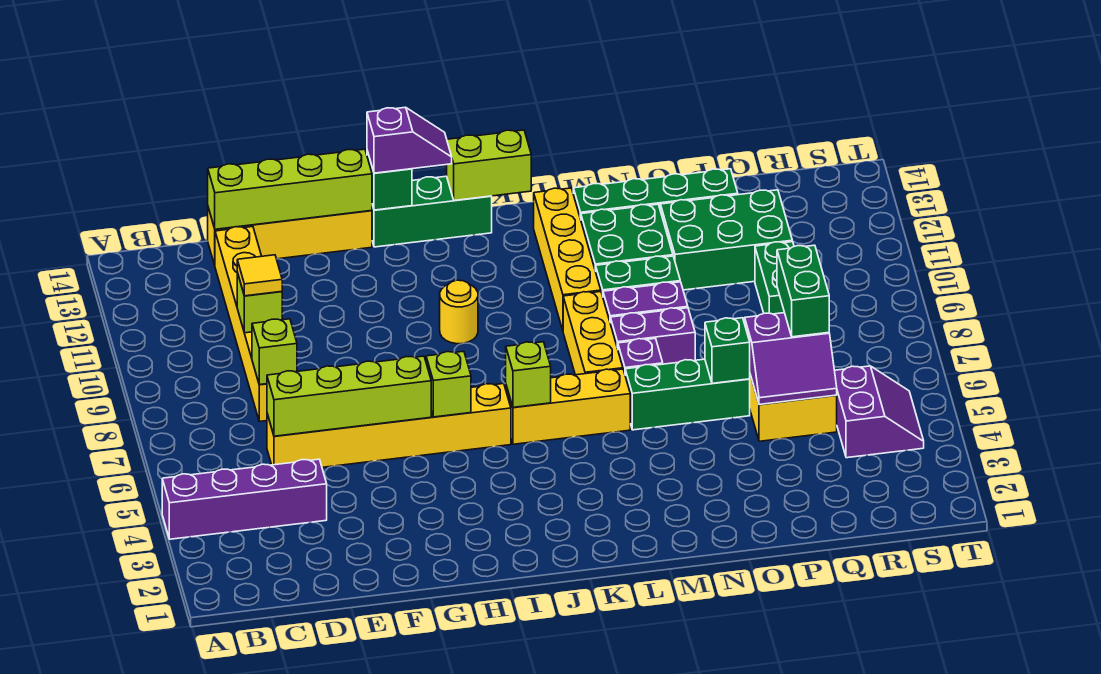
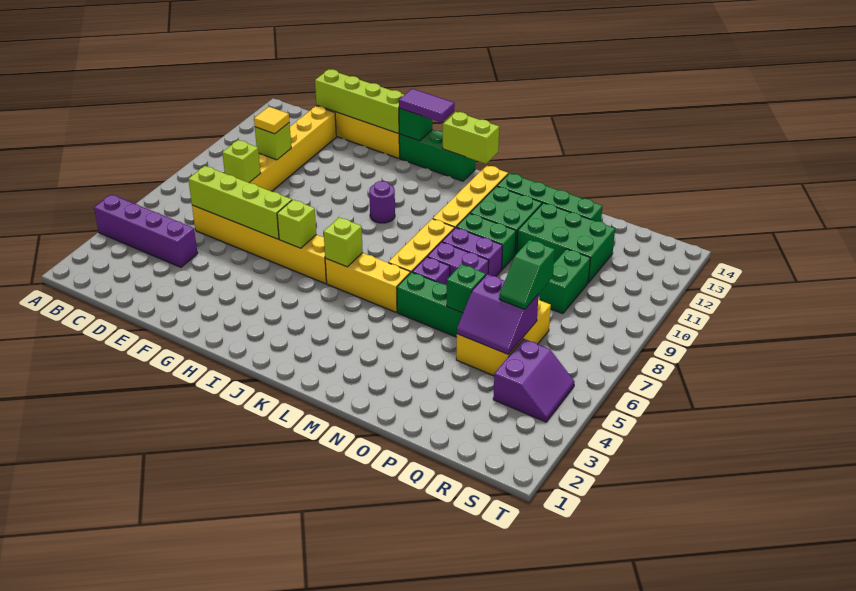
purple 1x2 slope [367,107,452,173] -> purple 1x2 tile [399,89,455,122]
yellow 1x1 round brick [440,280,478,344] -> purple 1x1 round brick [369,181,395,223]
green 1x2 brick [777,245,829,337] -> green 1x2 slope [499,240,555,309]

